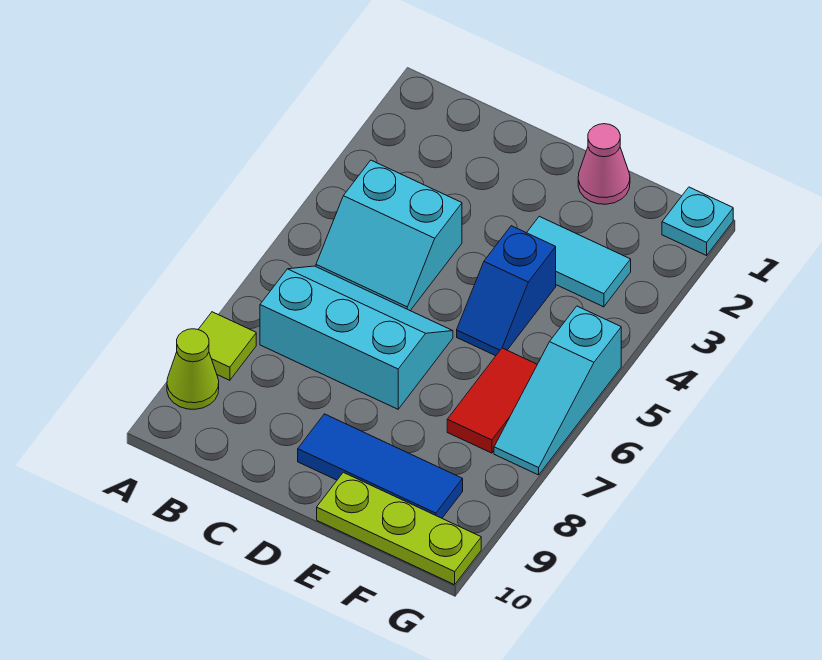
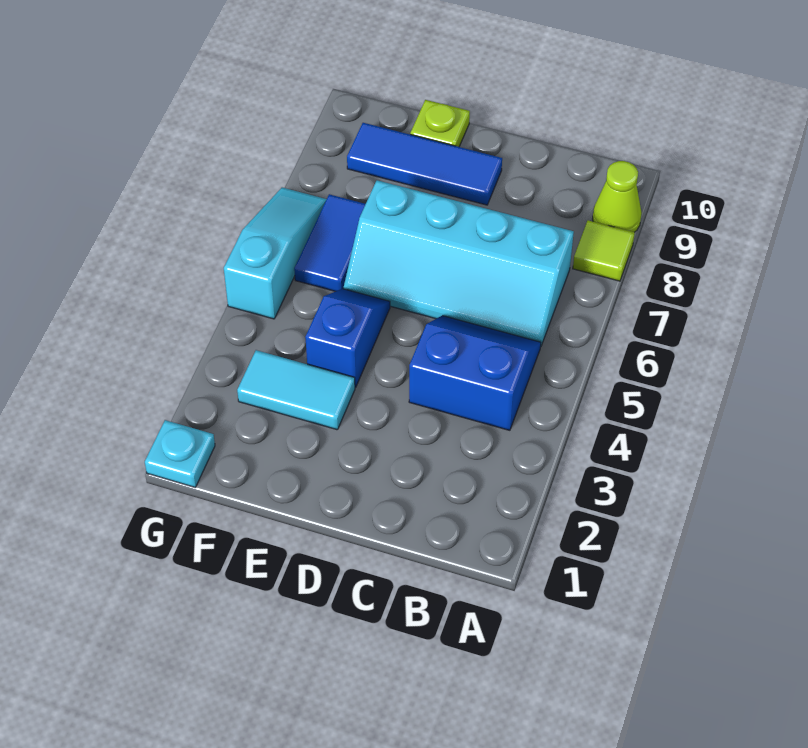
cyan 2x2 slope [316,160,462,311] -> blue 2x2 slope [409,316,541,430]
cyan 2x3 slope [260,266,453,409] -> cyan 2x4 slope [344,180,574,347]
pink 1x1 cone [578,124,630,204] -> none
lime 1x3 plate [317,472,481,585] -> lime 1x1 plate [410,100,470,147]
red 1x2 tile [447,348,537,453] -> blue 1x2 tile [294,194,365,291]

